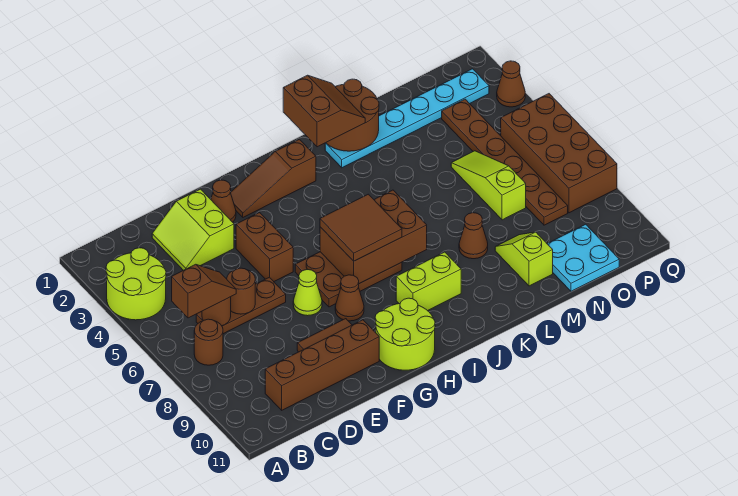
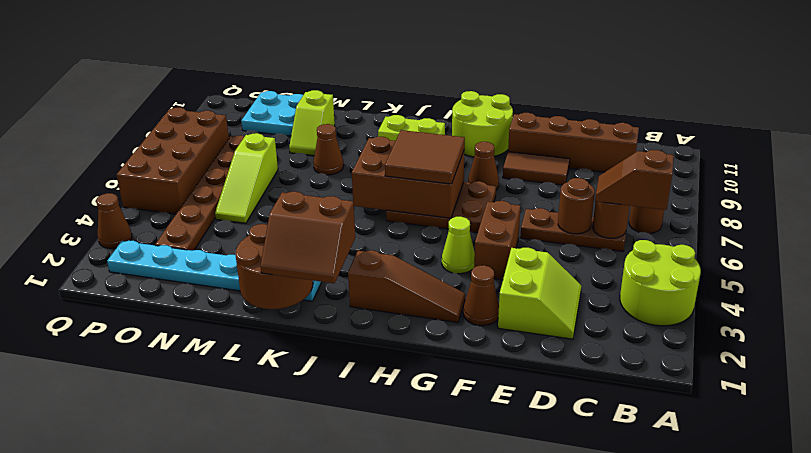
lime 1x1 cone [293,270,322,316] -> lime 1x1 cone moved to [442,217,475,274]
brown 2x2 slope [283,75,365,147] -> brown 2x2 slope turned to [260,192,355,283]

